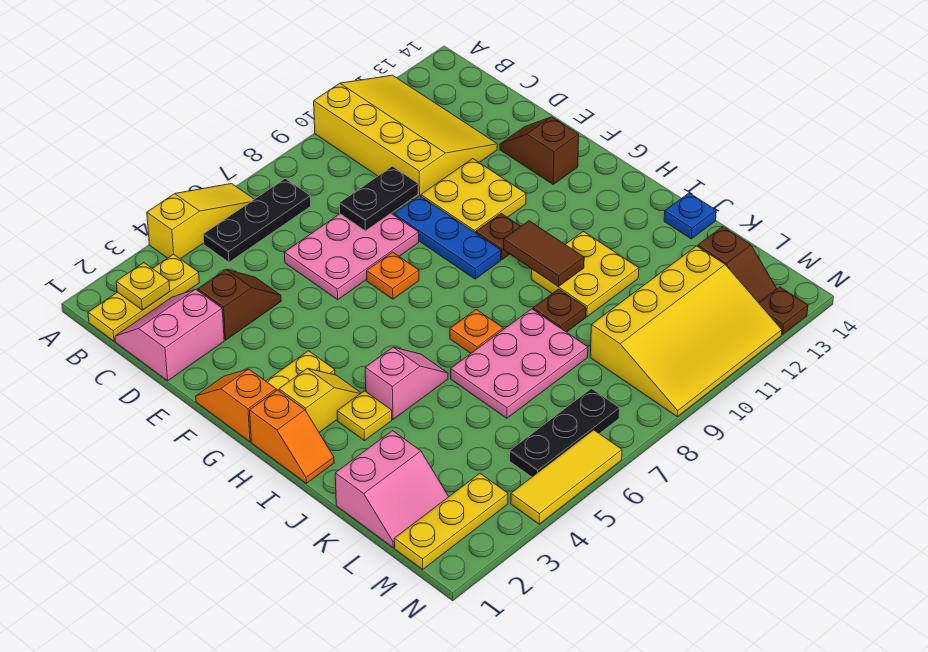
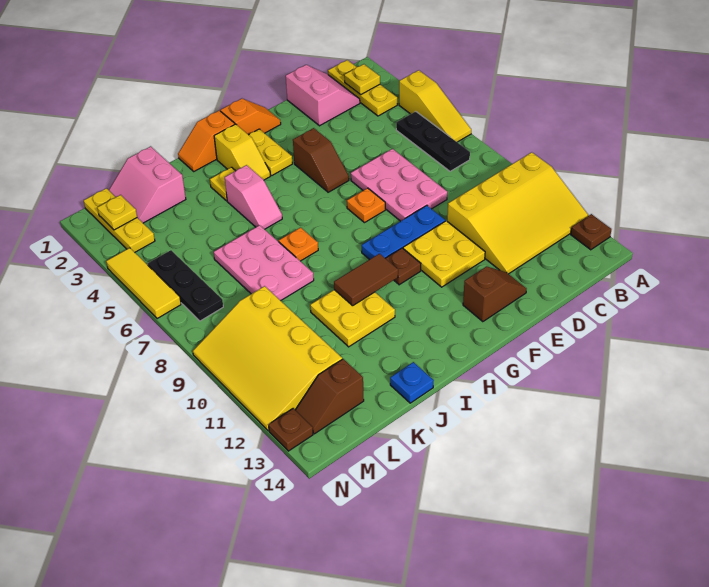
brown 1x2 slope [198,269,281,340] -> brown 1x2 slope moved to [293,128,349,192]
black 1x2 plate [339,166,418,231] -> none
brown 1x1 plate [533,289,586,332] -> brown 1x1 plate moved to [571,214,611,250]
none -> yellow 1x1 plate [97,195,137,230]

